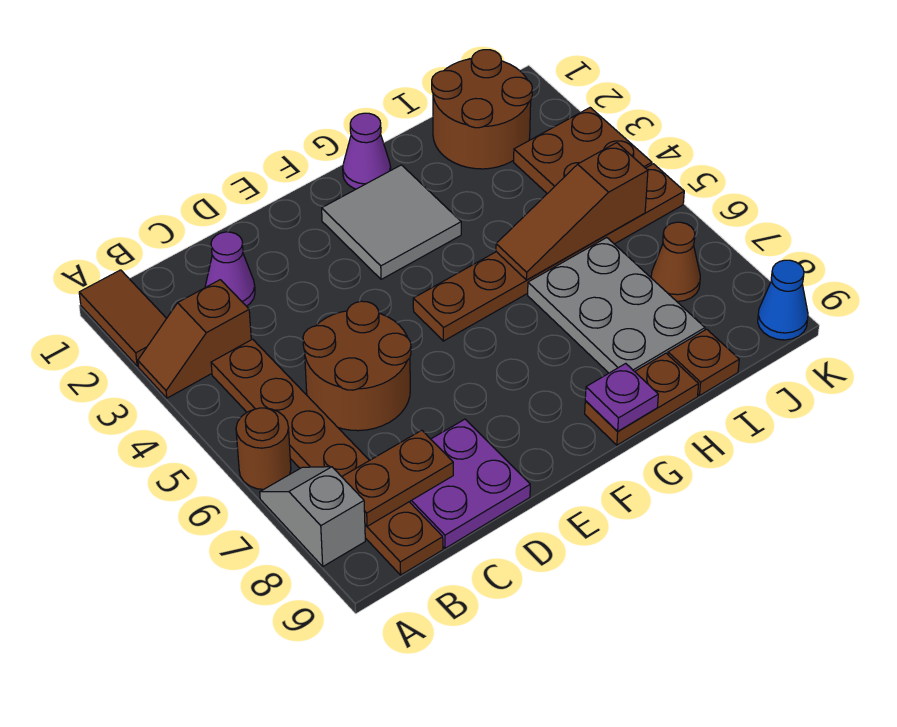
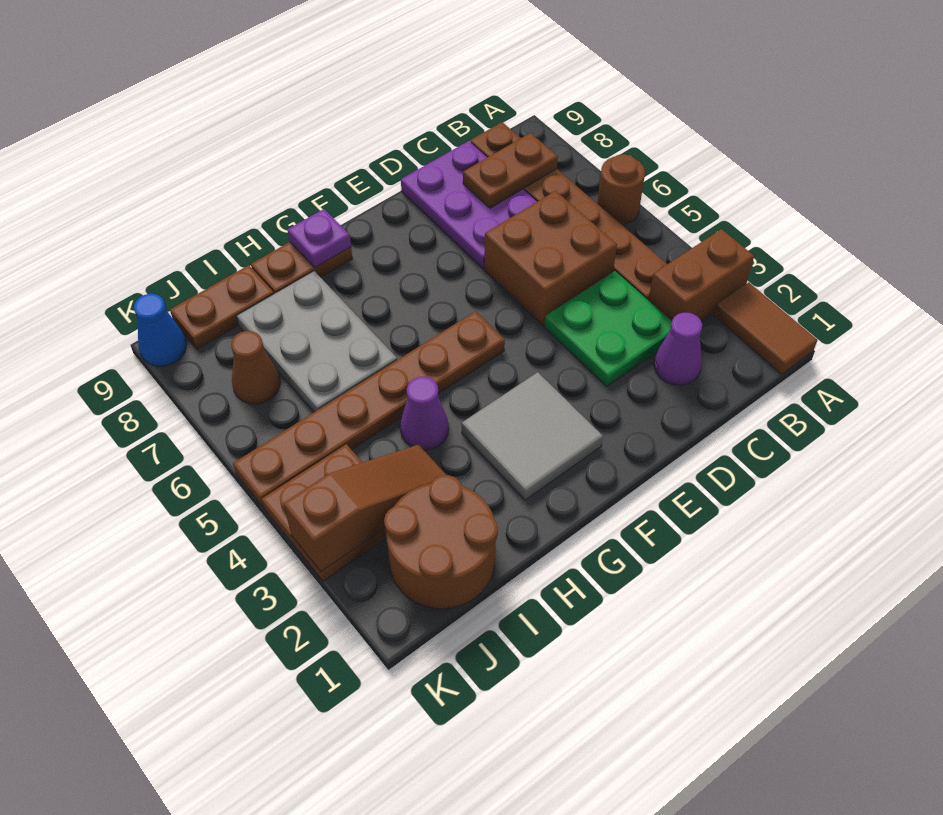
brown 1x2 slope [138,280,251,398] -> brown 1x2 brick [648,229,754,322]
grey 1x2 slope [260,467,365,566] -> none
none -> green 2x2 plate [544,271,672,386]
brown 2x2 round brick [303,301,411,431] -> brown 2x2 brick [484,191,617,326]
purple 2x2 plate [410,419,530,548] -> purple 2x3 plate [401,141,537,269]
purple 1x1 cone [343,113,391,189] -> purple 1x1 cone moved to [400,377,449,450]
brown 1x3 slope [496,143,648,280] -> brown 1x3 slope moved to [283,445,446,571]
brown 1x1 plate [668,329,739,396] -> brown 1x2 plate [170,265,274,349]

